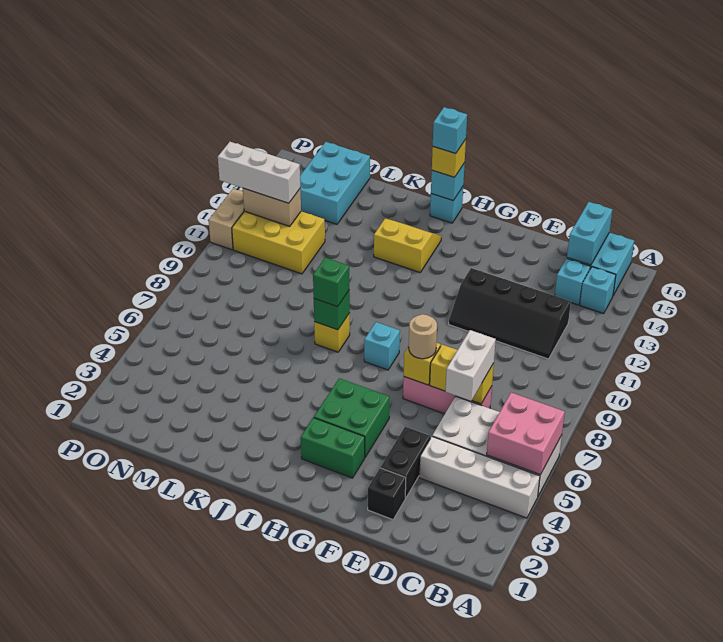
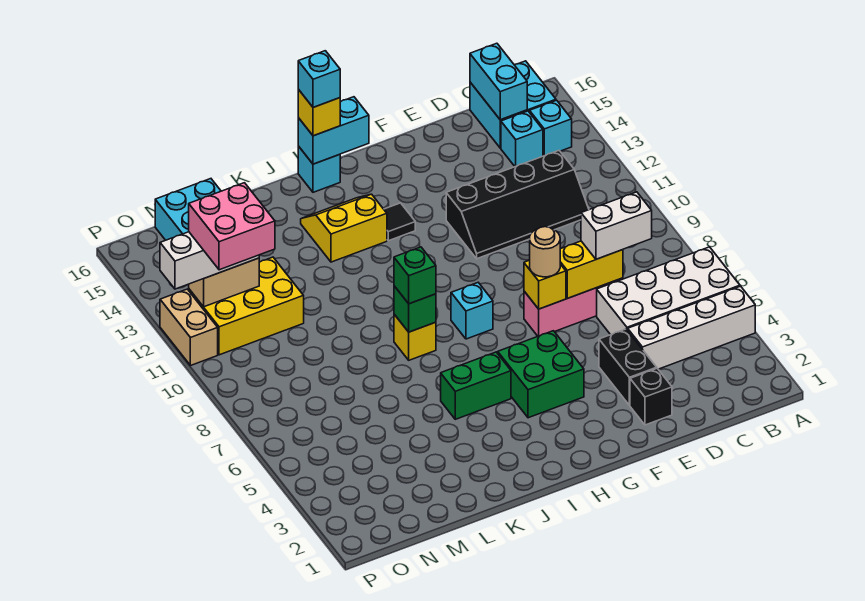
pink 2x2 brick [487,393,565,475] -> pink 2x2 brick moved to [189,183,275,270]
white 1x2 brick [445,330,496,401] -> white 1x2 brick turned to [581,192,652,259]
green 1x2 brick [301,418,365,478] -> green 1x2 brick moved to [441,352,511,419]
none -> black 1x1 tile [384,203,415,241]
cyan 1x1 brick [431,163,465,200] -> cyan 1x2 brick [298,97,369,164]

